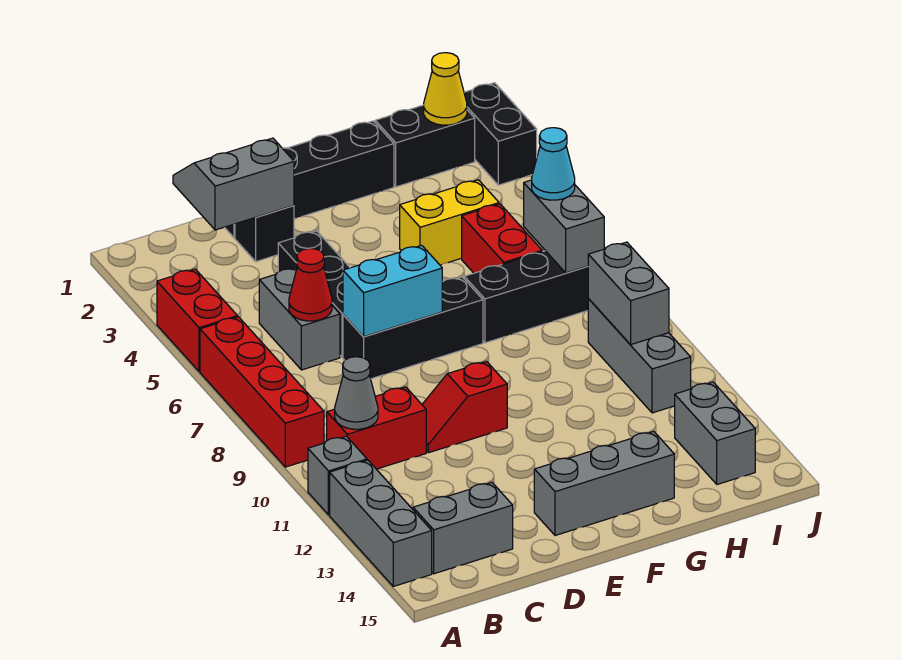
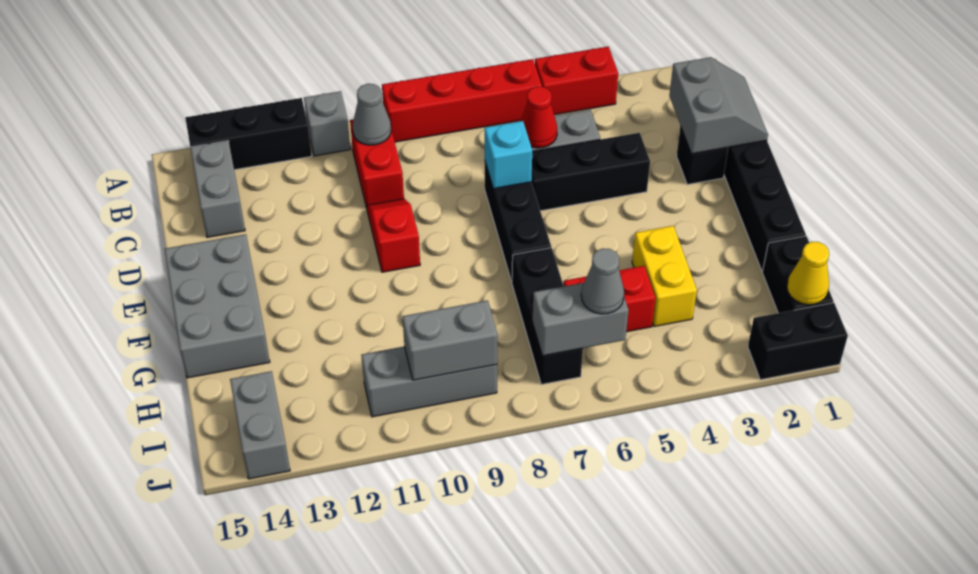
grey 1x3 brick [330,460,432,586] -> black 1x3 brick [185,98,312,170]
cyan 1x2 brick [343,245,442,337] -> cyan 1x1 brick [485,121,532,189]
grey 1x3 brick [534,431,674,536] -> grey 2x3 brick [165,234,270,378]
cyan 1x1 cone [532,128,575,200] -> grey 1x1 cone [581,248,624,314]
grey 1x2 brick [675,382,755,484] -> grey 1x2 brick turned to [230,371,290,479]

